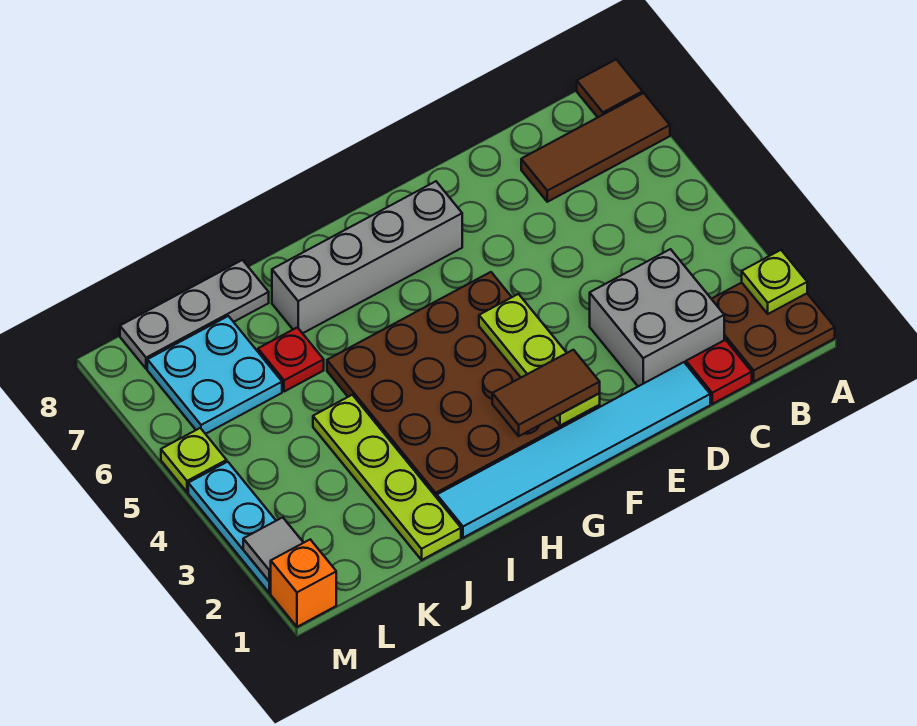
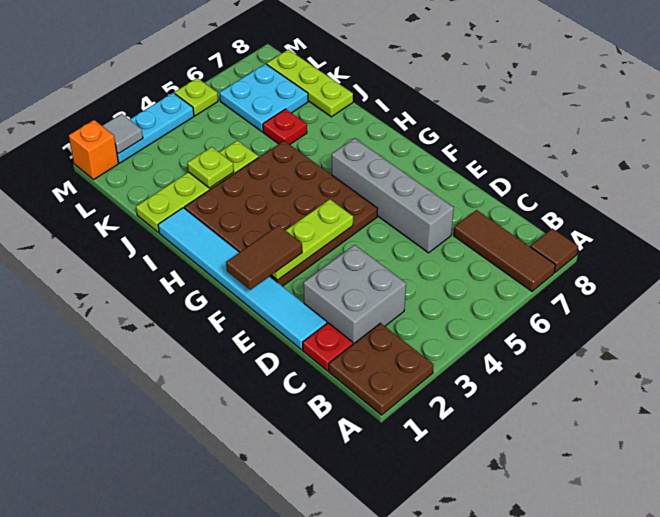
lime 1x1 plate [742,250,807,314] -> lime 1x1 plate moved to [187,147,234,188]
brown 1x2 tile [492,350,600,436] -> brown 1x2 tile turned to [226,225,302,290]
grey 1x4 brick [272,181,462,333] -> grey 1x4 brick moved to [332,138,454,253]
grey 1x3 plate [120,260,269,369] -> lime 1x3 plate [267,49,353,117]

